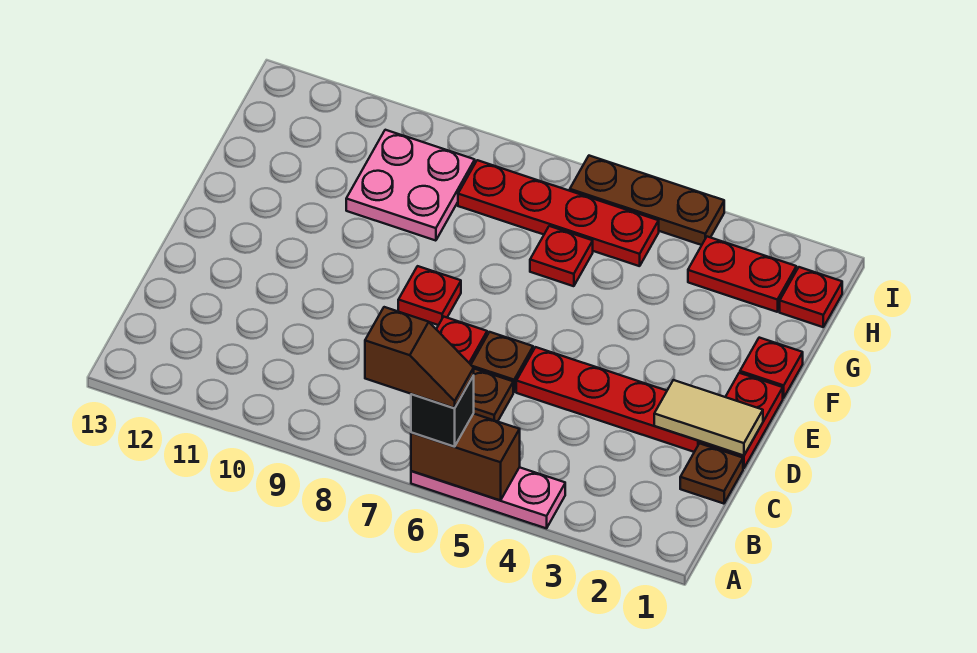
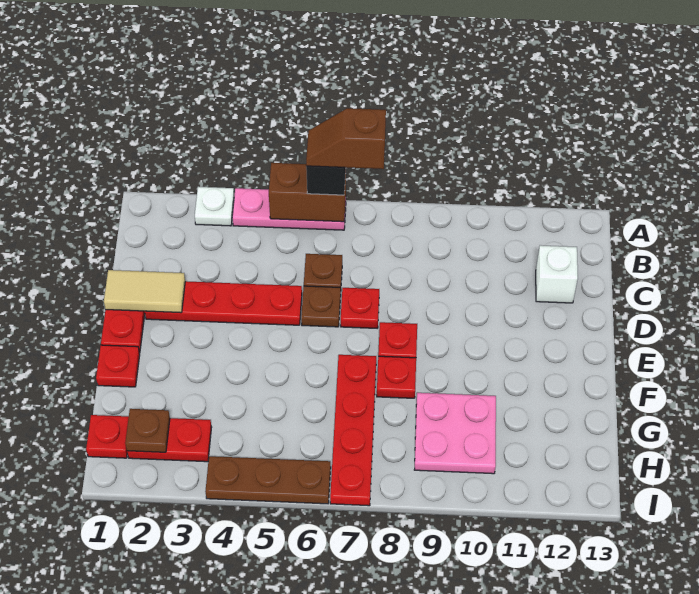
none -> white 1x1 plate [195,187,234,226]
brown 1x1 plate [680,443,743,504] -> brown 1x1 plate moved to [125,409,170,452]
none -> white 1x1 brick [536,245,578,303]
red 1x1 plate [530,226,593,286] -> red 1x1 plate moved to [377,356,416,398]
red 1x4 plate [458,160,659,266] -> red 1x4 plate turned to [330,355,376,506]

